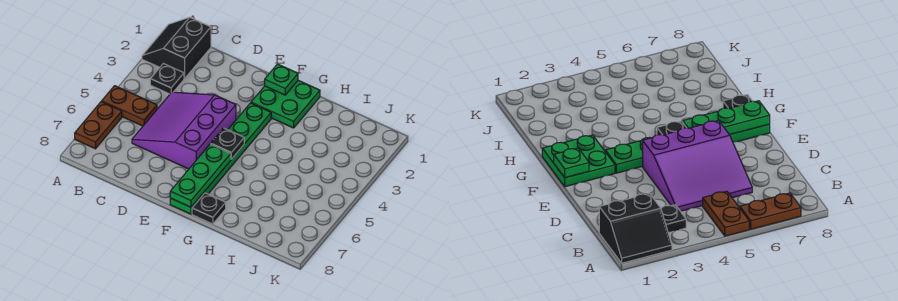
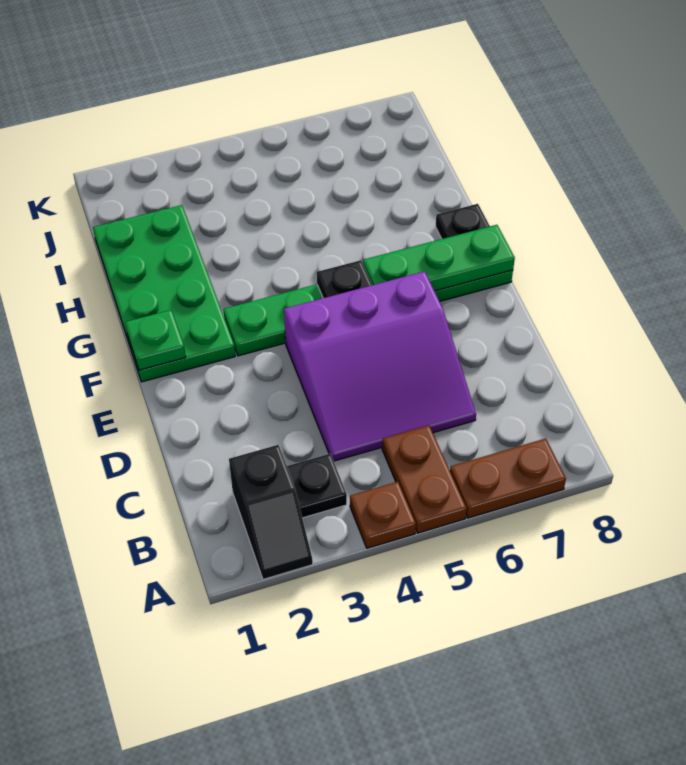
black 2x2 slope [142,17,211,79] -> black 1x2 slope [229,445,313,579]
none -> brown 1x1 plate [350,482,416,548]
green 2x2 plate [251,80,320,128] -> green 2x4 plate [93,205,235,382]

